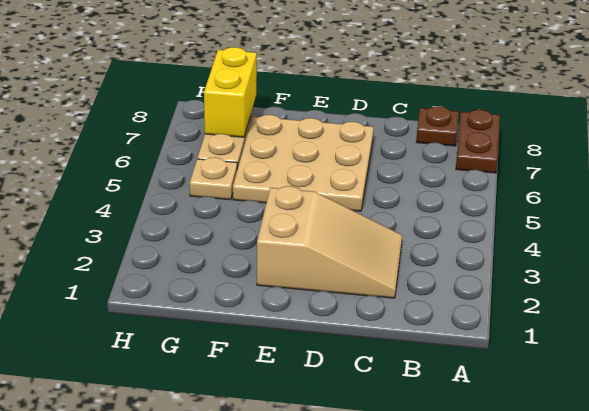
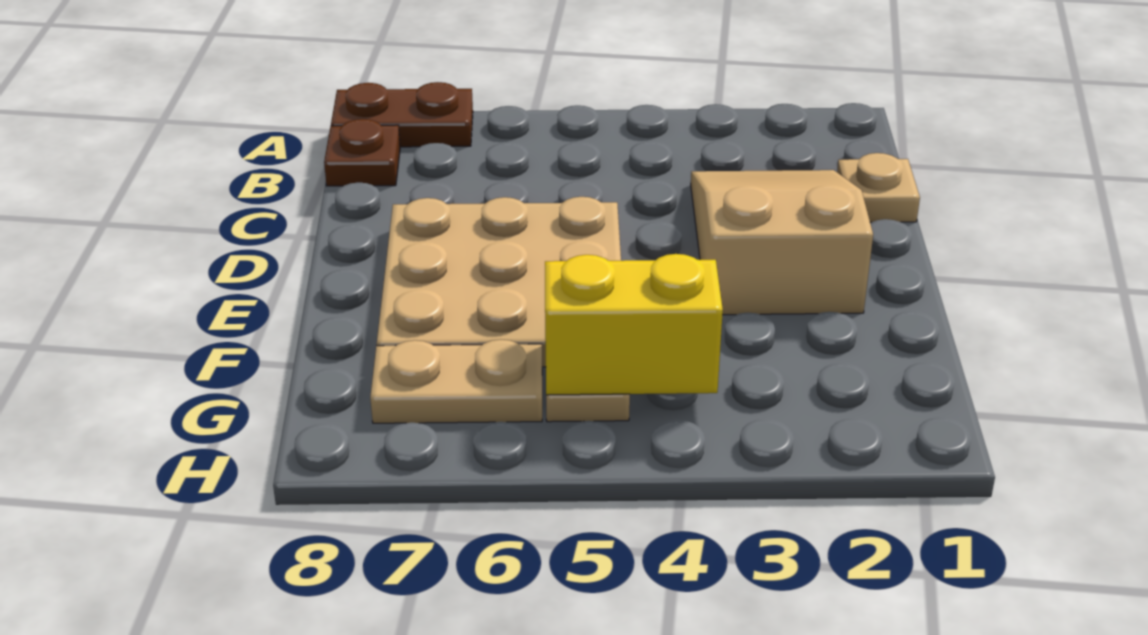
none -> tan 1x1 plate [837,153,920,222]
yellow 1x2 brick [204,47,257,137] -> yellow 1x2 brick moved to [545,254,723,395]

